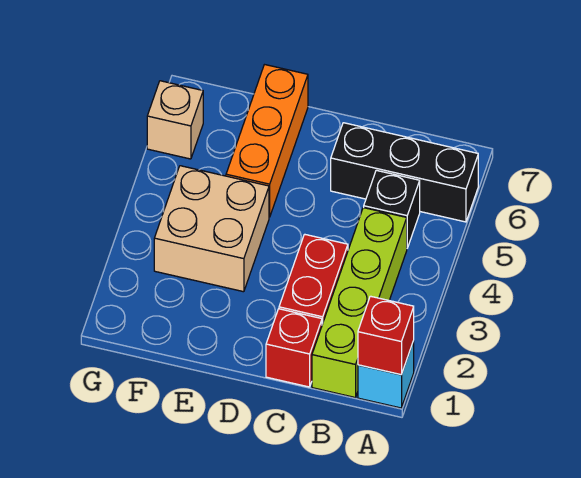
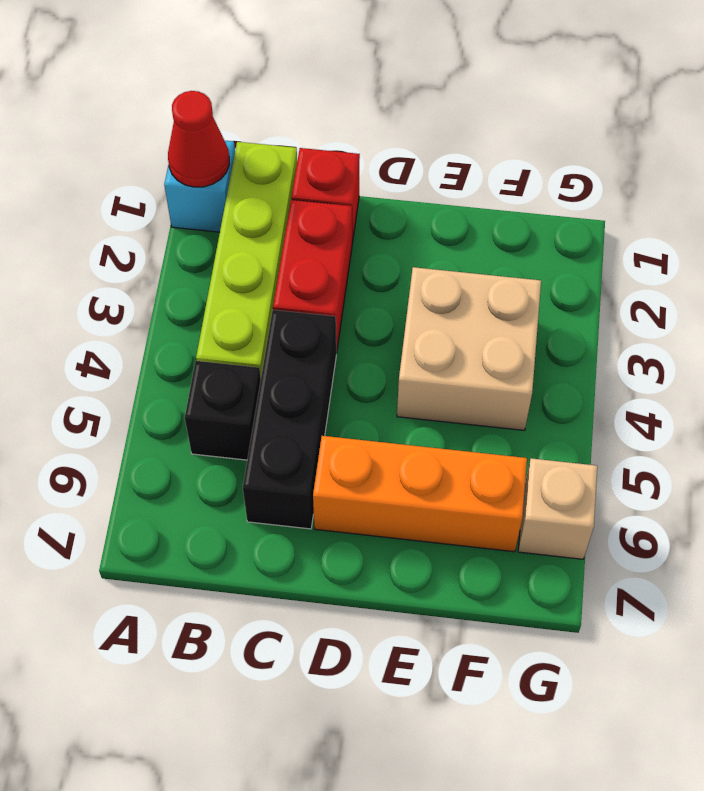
red 1x1 brick [358,296,414,375] -> red 1x1 cone [168,91,229,187]
black 1x3 brick [331,123,478,222] -> black 1x3 brick turned to [243,310,336,529]
orange 1x3 brick [226,65,308,217] -> orange 1x3 brick turned to [313,436,527,552]

